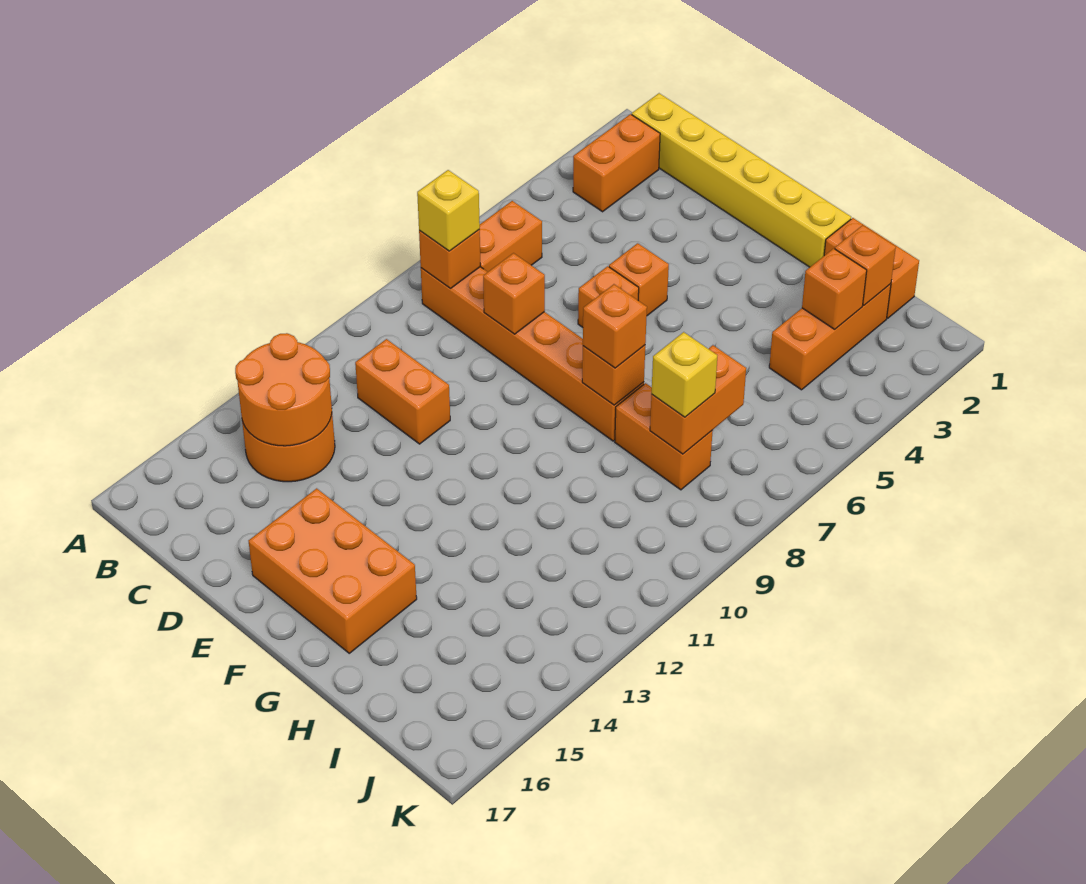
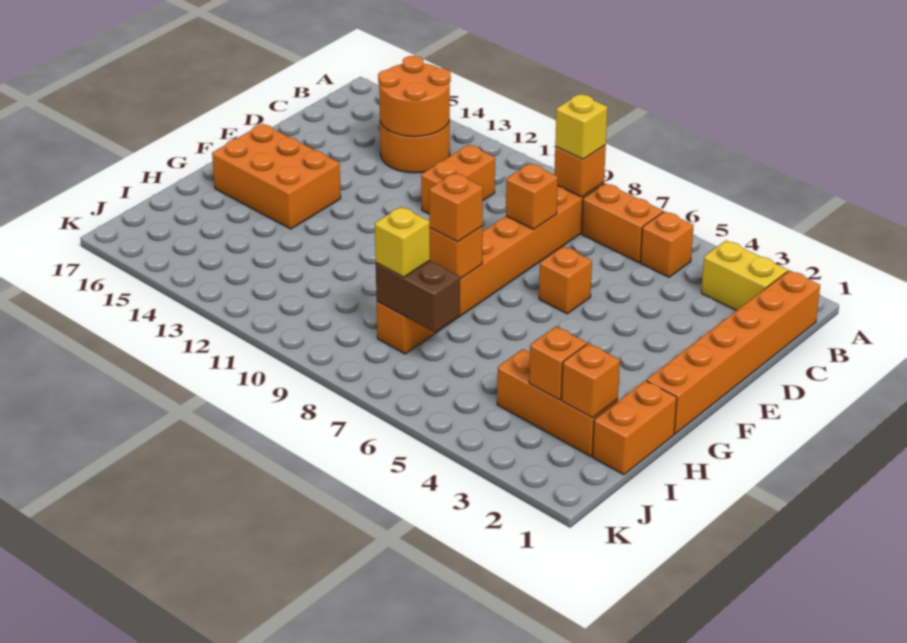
yellow 1x6 brick [632,93,851,267] -> orange 1x6 brick [646,270,820,434]
orange 1x2 brick [573,114,660,212] -> yellow 1x2 brick [701,240,788,311]
orange 1x1 brick [609,243,669,316] -> orange 1x1 brick moved to [640,211,694,277]
orange 2x3 brick [249,488,417,653] -> orange 2x3 brick turned to [212,124,341,229]
orange 1x2 brick [650,345,746,454] -> brown 1x2 brick [376,261,460,332]

